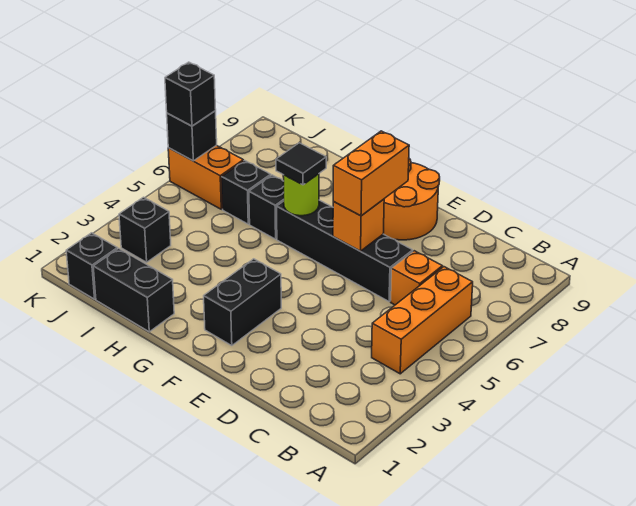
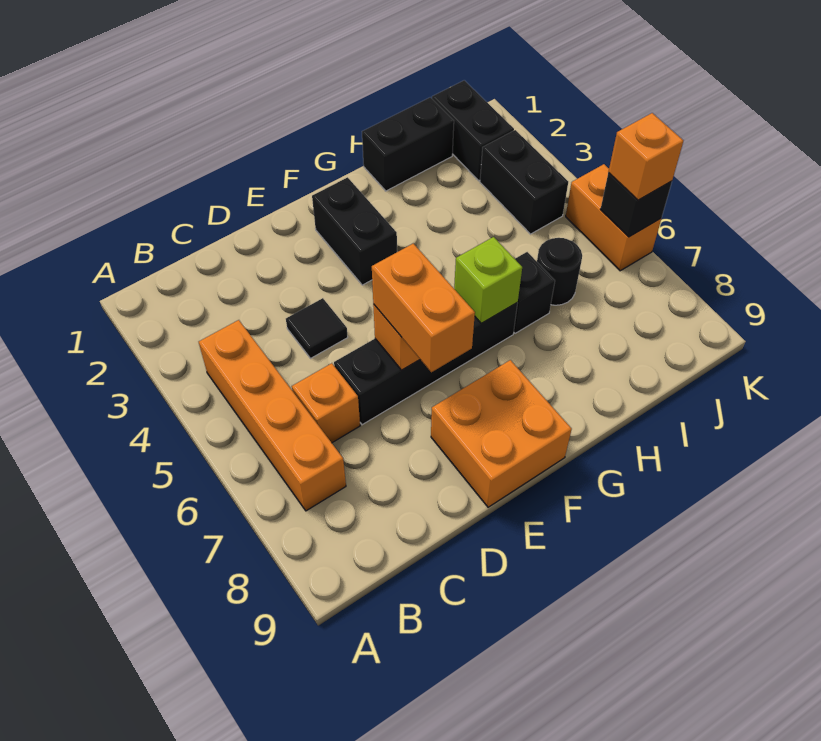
orange 1x3 brick [372,267,473,374] -> orange 1x4 brick [199,320,346,511]
orange 2x2 round brick [383,159,440,240] -> orange 2x2 brick [431,360,572,507]
lime 1x1 round brick [283,174,319,216] -> lime 1x1 brick [454,237,522,323]
black 1x1 tile [276,143,326,185] -> black 1x1 tile moved to [286,298,348,358]
black 1x1 brick [222,161,271,224] -> black 1x1 round brick [537,238,582,305]
black 1x1 brick [66,233,117,299] -> black 1x2 brick [432,80,514,181]
black 1x1 brick [119,197,171,262] -> black 1x2 brick [480,130,568,234]
orange 1x2 brick [168,145,244,209] -> orange 1x2 brick turned to [566,164,661,271]
black 1x1 brick [165,62,216,126] -> orange 1x1 brick [609,113,683,200]

